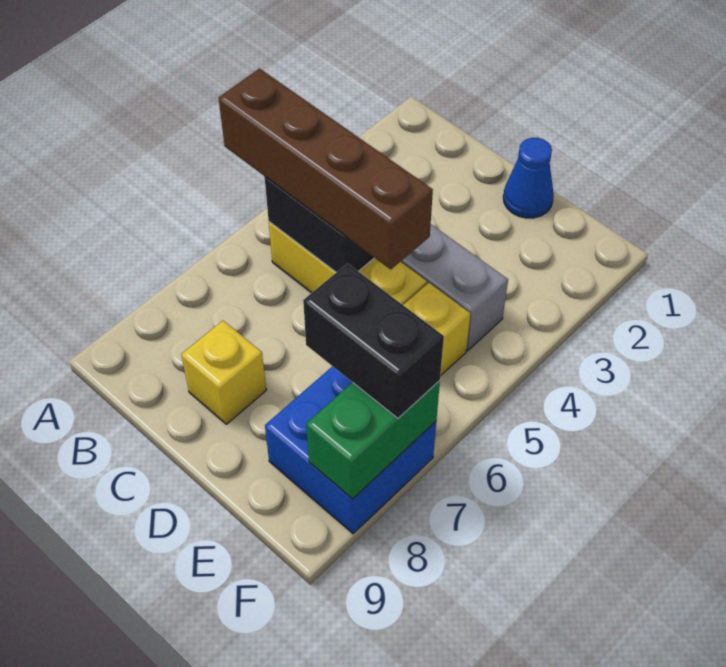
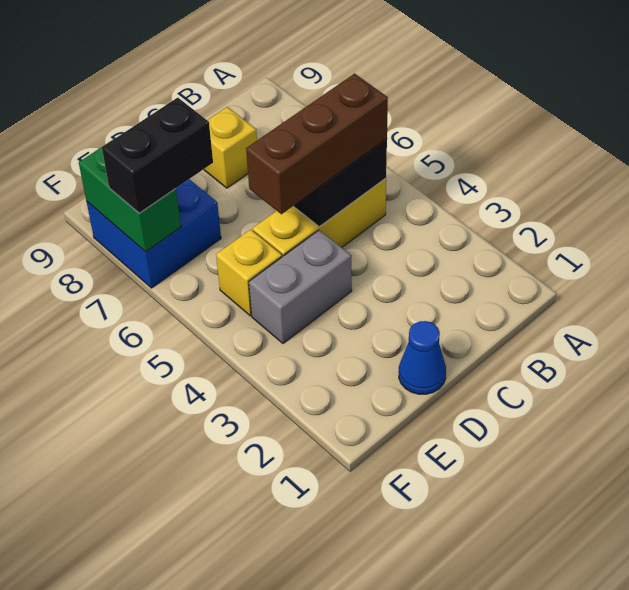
brown 1x4 brick [219,69,433,269] -> brown 1x3 brick [246,74,388,214]

